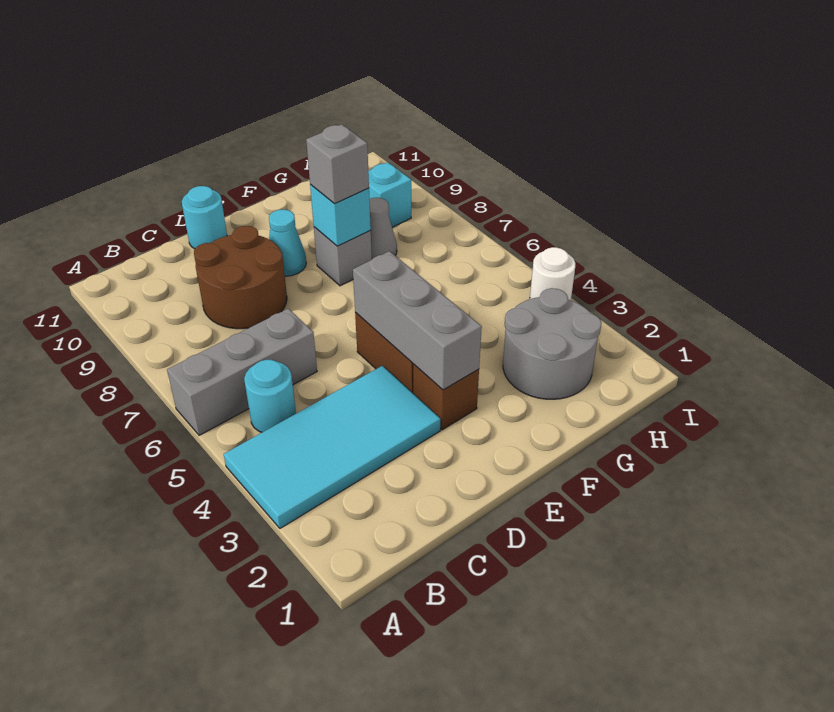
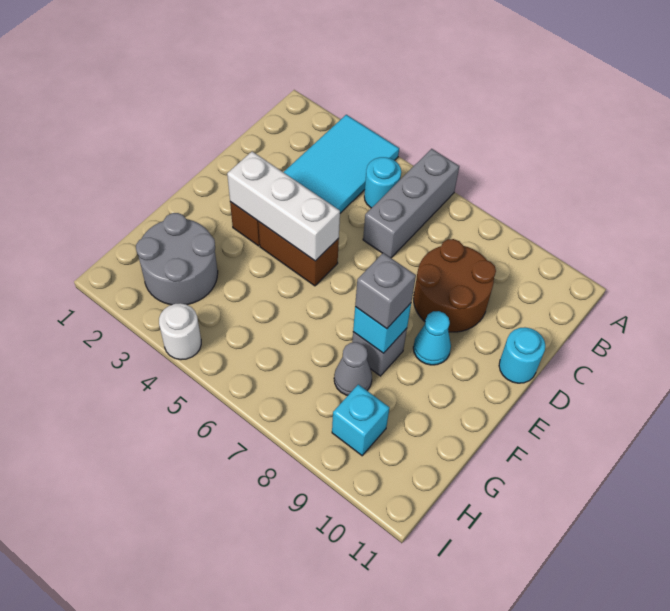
grey 1x3 brick [353,251,482,390] -> white 1x3 brick [227,152,340,261]

